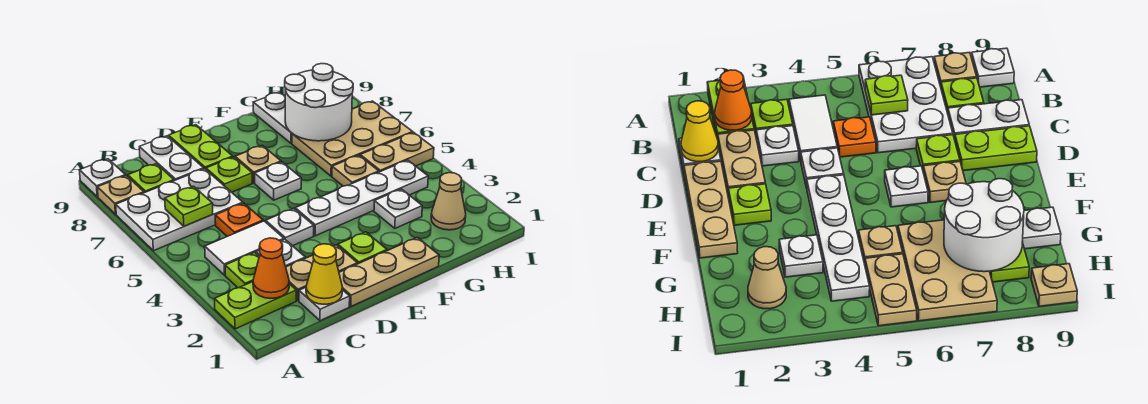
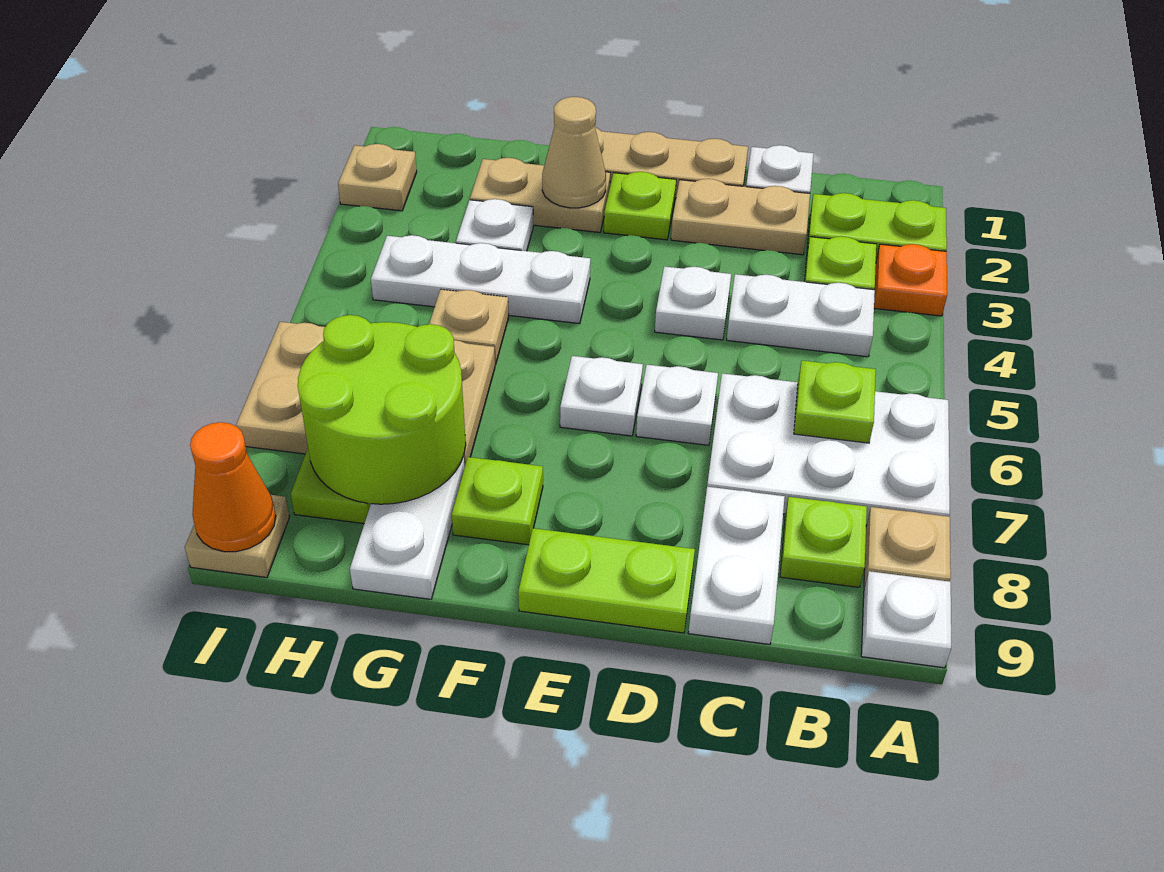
orange 1x1 cone [253,238,289,298] -> orange 1x1 cone moved to [190,422,276,552]
white 1x2 tile [205,221,284,275] -> white 1x2 plate [727,274,875,357]
yellow 1x1 cone [306,244,343,304] -> none
white 1x1 plate [256,239,305,267] -> white 1x1 plate moved to [636,365,718,445]
orange 1x1 plate [215,203,263,236] -> orange 1x1 plate moved to [874,244,947,316]
lime 1x1 plate [206,157,252,192] -> lime 1x1 plate moved to [452,457,543,545]
lime 1x2 plate [169,125,233,169] -> lime 1x2 plate turned to [518,528,695,633]
white 1x4 plate [295,160,428,236] -> white 1x3 plate [371,235,590,324]
tan 1x1 plate [235,145,281,183] -> tan 1x1 plate moved to [338,144,417,211]
white 2x2 round brick [285,64,353,141] -> lime 2x2 round brick [298,315,466,504]
tan 1x1 cone [431,173,466,230] -> tan 1x1 cone moved to [542,97,606,208]
tan 1x2 plate [360,132,434,172] -> tan 1x2 plate moved to [470,158,610,232]

